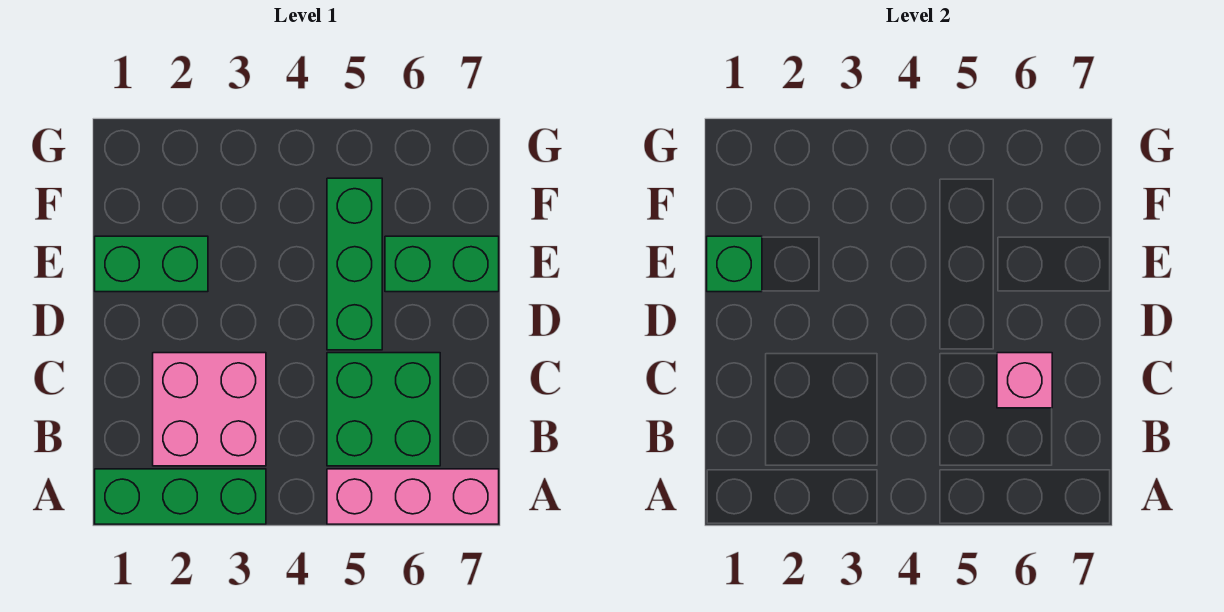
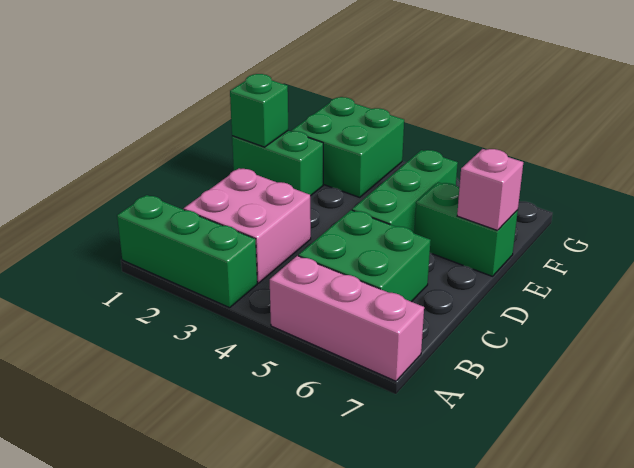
pink 1x1 brick [997,353,1052,408] -> pink 1x1 brick moved to [457,149,523,230]
none -> green 2x2 brick [292,97,404,197]

